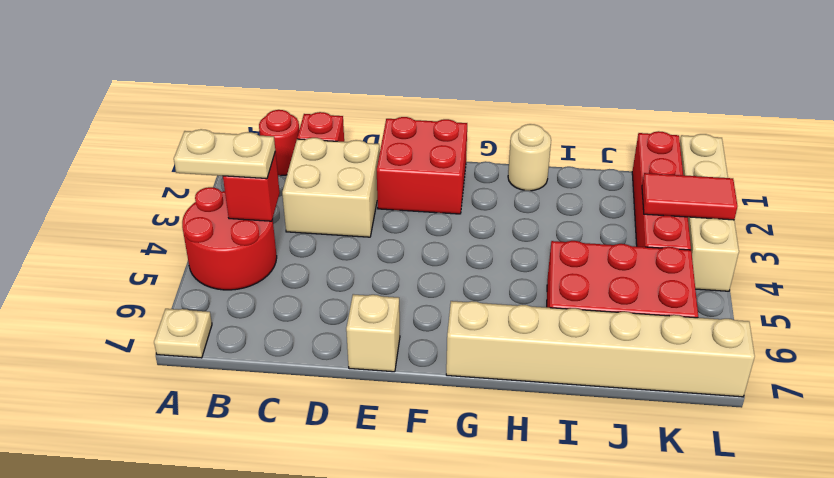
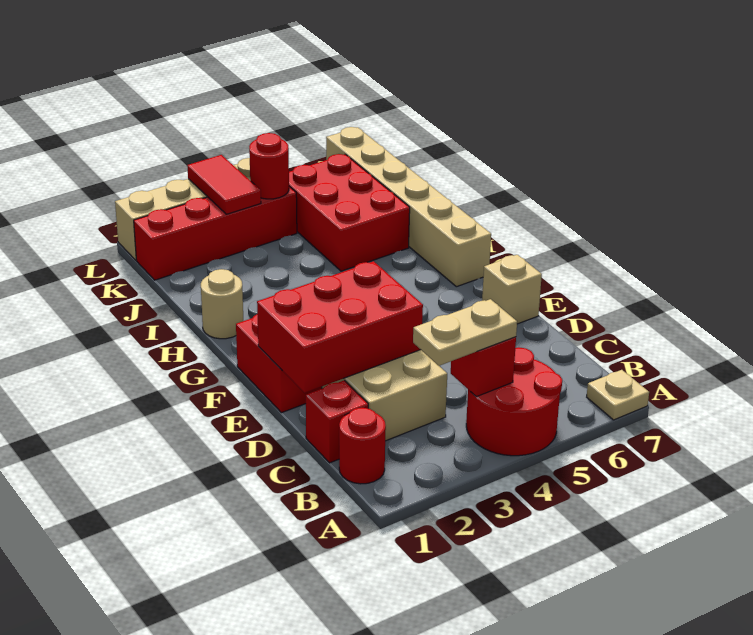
tan 1x2 plate [174,129,275,179] -> tan 1x2 plate turned to [413,299,517,366]
none -> red 2x3 brick [257,261,423,393]
none -> red 1x1 round brick [249,133,289,199]

